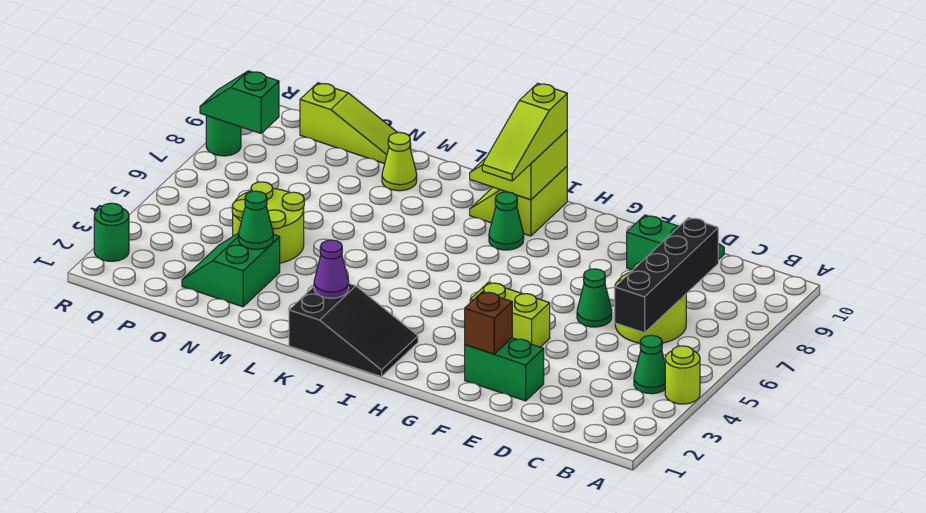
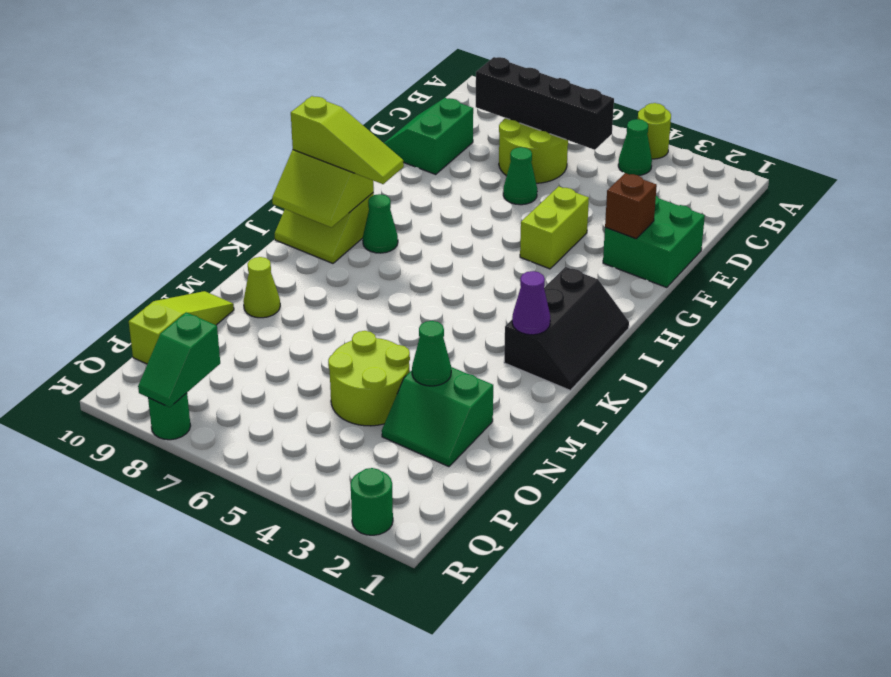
green 1x2 brick [465,338,544,401] -> green 2x2 brick [603,196,705,287]
black 2x3 slope [289,284,418,377] -> black 2x3 slope turned to [504,267,629,390]

